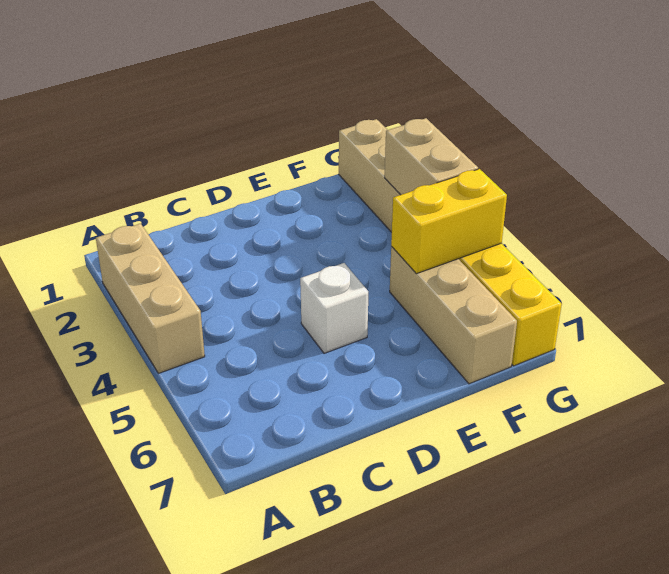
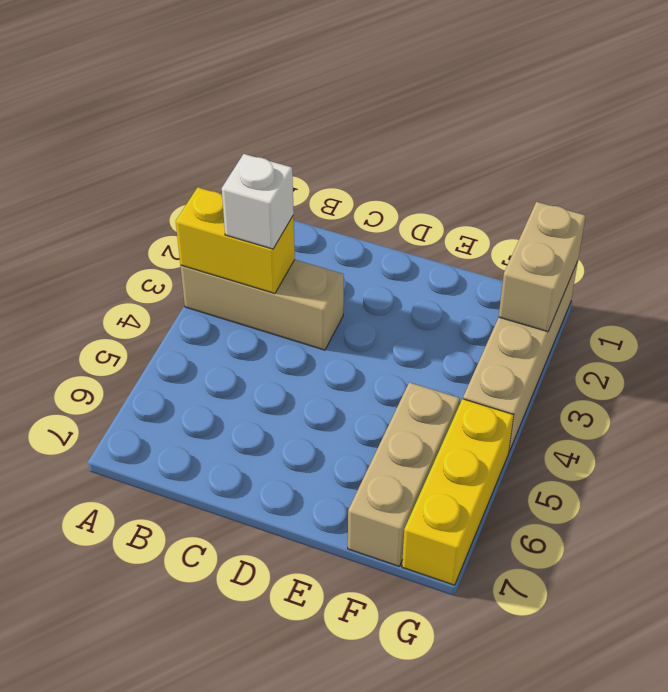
tan 1x3 brick [96,224,205,373] -> tan 1x3 brick turned to [181,260,344,350]
white 1x1 brick [300,263,368,353] -> white 1x1 brick moved to [222,154,294,249]
yellow 1x2 brick [391,169,507,274] -> yellow 1x2 brick moved to [176,187,295,293]
tan 1x2 brick [385,118,478,195] -> tan 1x2 brick moved to [499,202,586,332]

